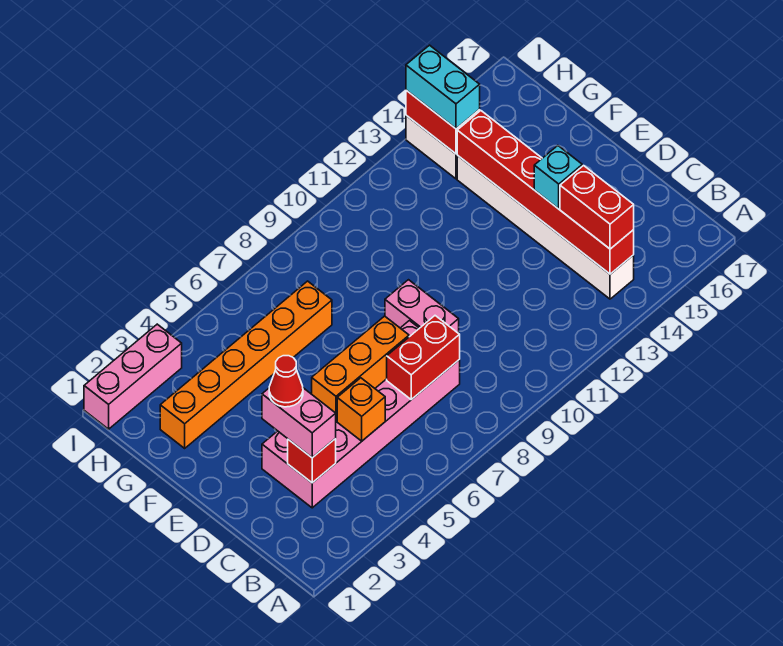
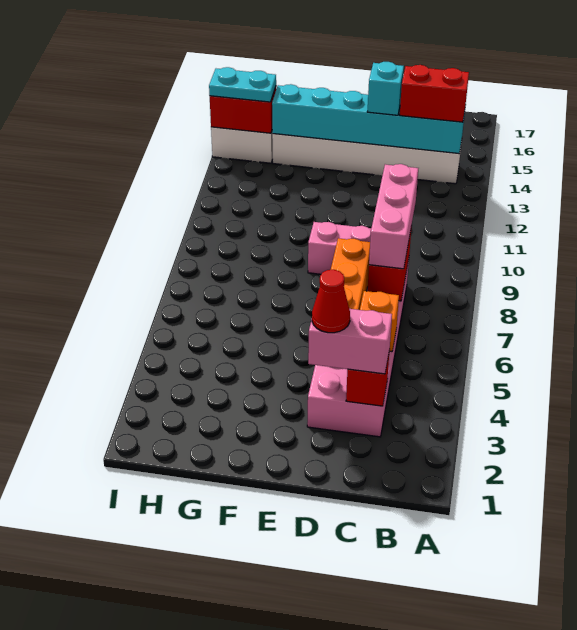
red 1x6 brick [457,111,634,274] -> cyan 1x6 brick [272,84,465,154]
orange 1x6 brick [160,281,332,448] -> none
cyan 1x2 brick [406,45,480,129] -> cyan 1x2 plate [209,67,276,102]
pink 1x3 brick [84,324,182,429] -> pink 1x3 brick moved to [369,164,418,269]

